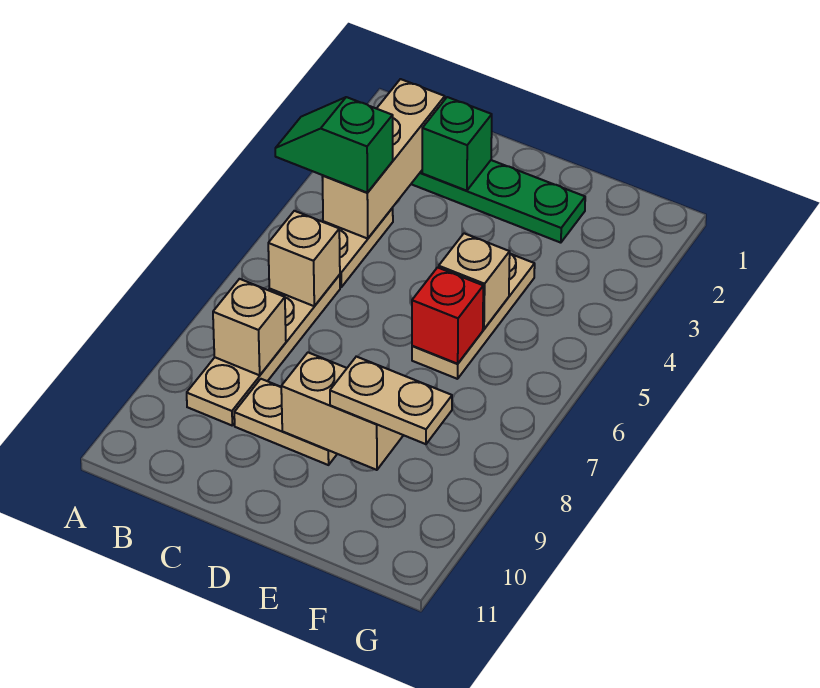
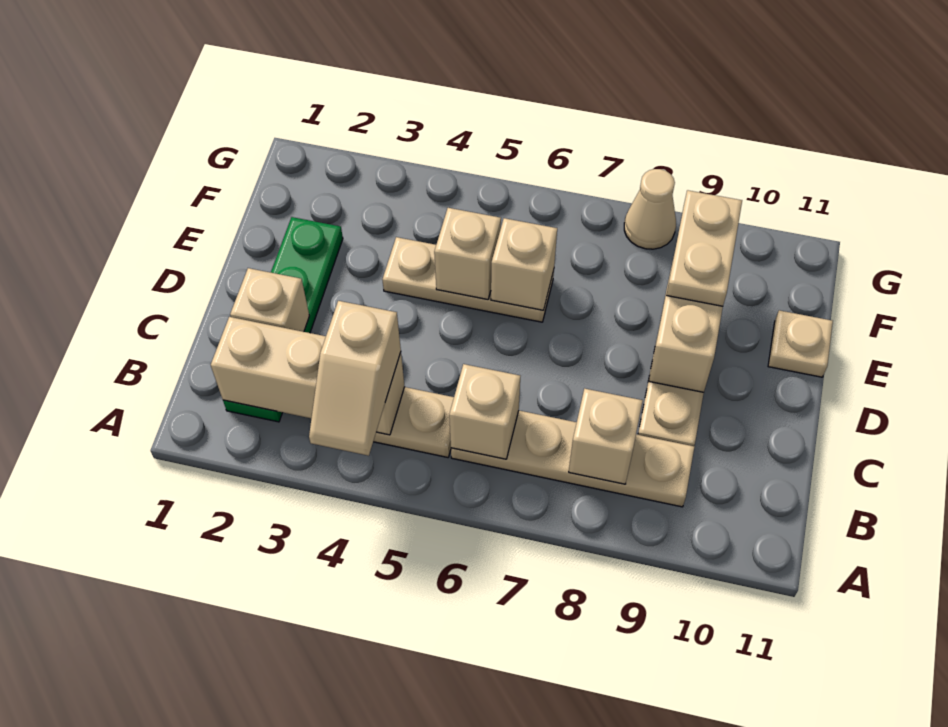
green 1x2 slope [275,97,393,193] -> tan 1x2 slope [309,301,401,456]
green 1x1 brick [422,97,492,191] -> tan 1x1 brick [230,268,309,332]
red 1x1 brick [412,267,483,364] -> tan 1x1 brick [491,218,557,310]
none -> tan 1x1 plate [768,310,833,377]
none -> tan 1x1 cone [624,169,676,249]

